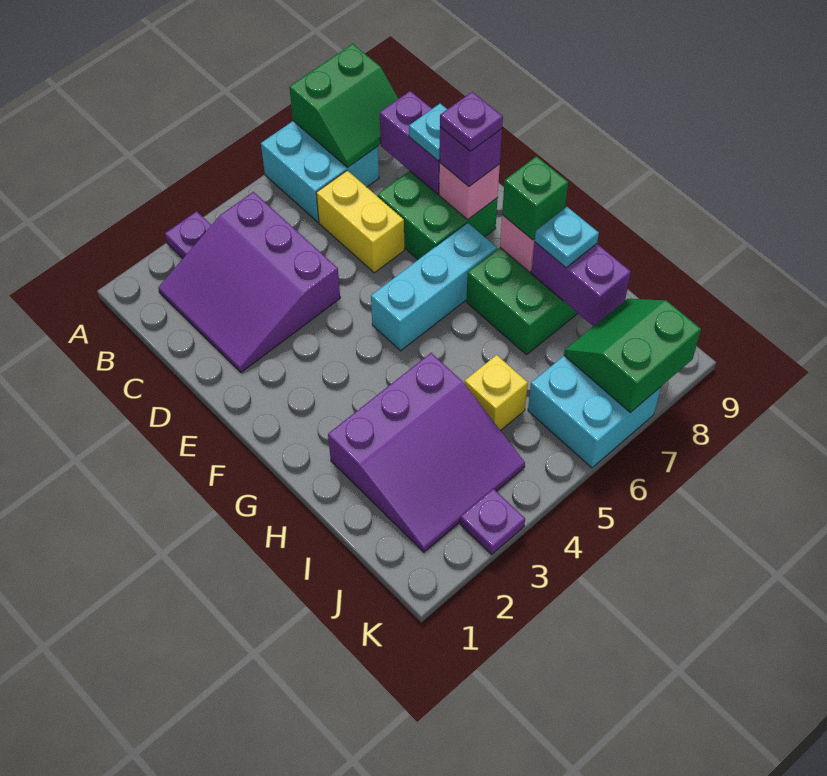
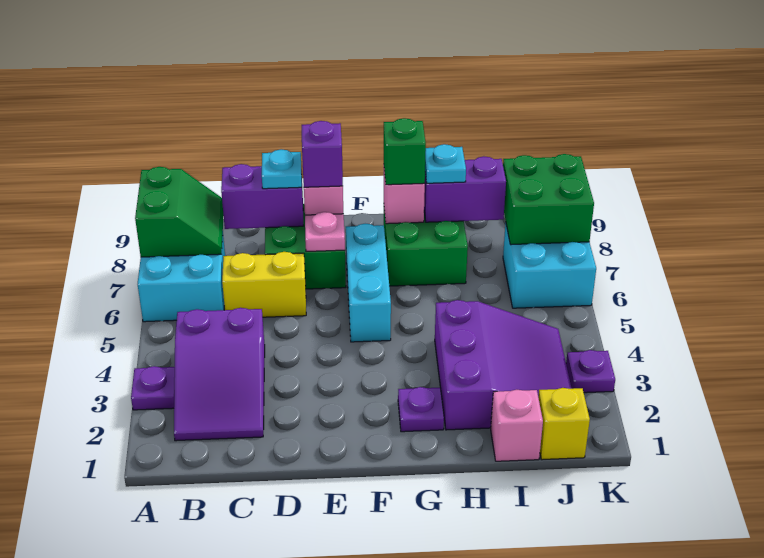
purple 3x3 slope [158,192,340,372] -> purple 2x3 slope [174,308,265,441]
none -> pink 1x1 plate [305,212,345,251]
purple 1x1 plate [440,92,503,151] -> purple 1x1 plate moved to [398,387,444,432]
none -> pink 1x1 brick [491,390,543,461]
yellow 1x1 brick [465,355,528,430] -> yellow 1x1 brick moved to [538,388,590,460]
green 2x2 slope [564,299,701,413] -> green 2x2 brick [503,154,594,245]

